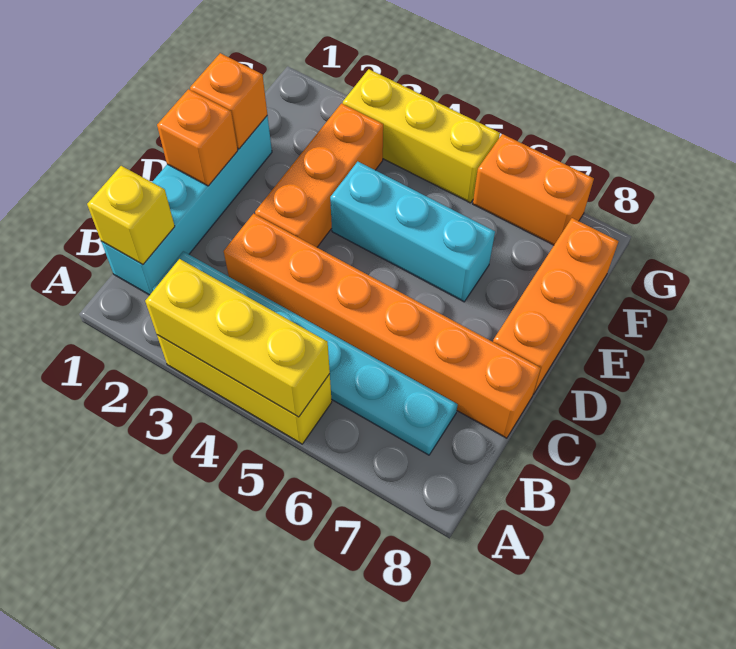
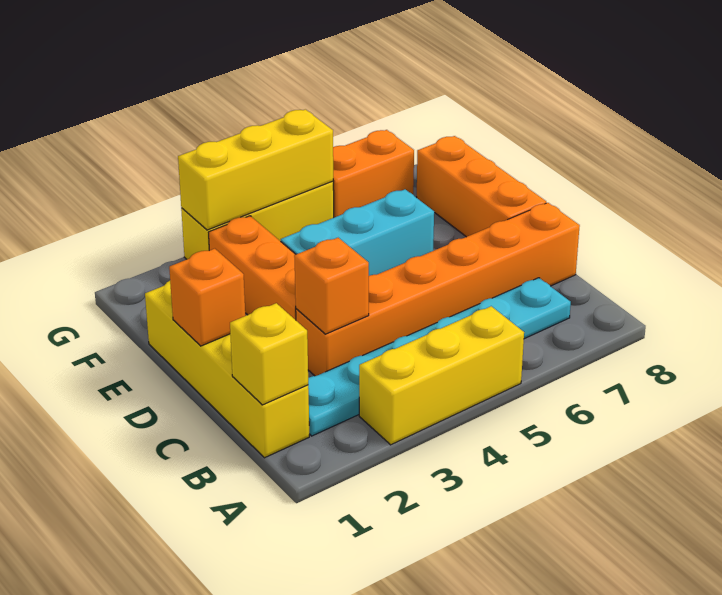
yellow 1x3 brick [145,259,330,417] -> yellow 1x3 brick moved to [178,109,333,230]
cyan 1x4 brick [101,116,272,295] -> yellow 1x4 brick [145,281,309,458]
orange 1x1 brick [190,53,267,149] -> orange 1x1 brick moved to [294,238,369,334]

